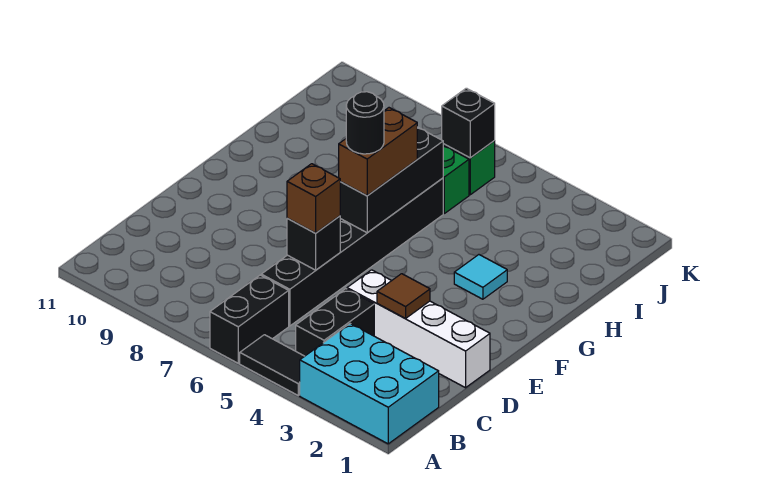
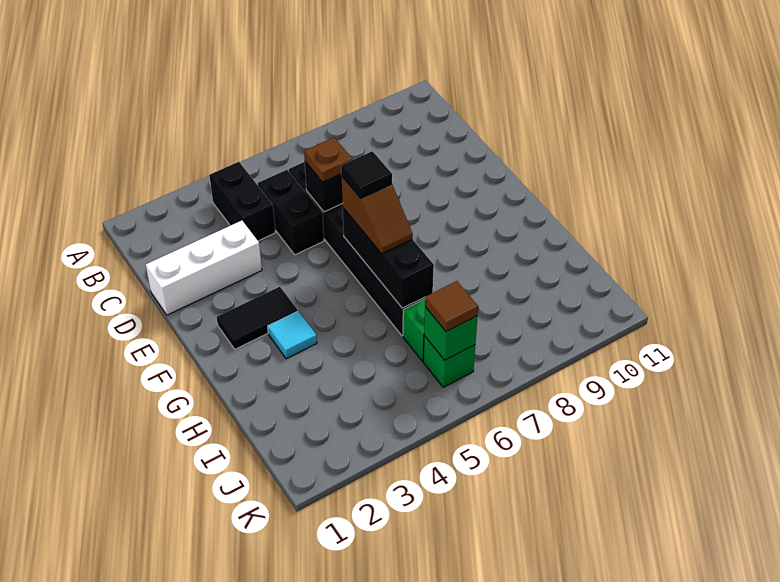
cyan 2x3 brick [300,324,439,444] -> none
black 1x2 tile [240,335,304,395] -> black 1x2 tile moved to [217,287,298,349]
black 1x2 brick [210,275,289,363] -> black 1x2 brick moved to [258,170,324,255]
white 1x4 brick [347,270,490,388] -> white 1x3 brick [146,221,262,315]
brown 1x1 tile [377,274,430,318] -> brown 1x1 tile moved to [425,281,478,332]
brown 1x1 brick [287,164,340,233] -> brown 1x1 plate [304,138,352,182]
brown 1x2 brick [339,108,417,196] -> brown 1x2 slope [342,177,413,254]
black 1x1 round brick [346,92,384,154] -> black 1x1 tile [341,151,392,198]
black 1x1 brick [442,88,495,158] -> green 1x1 brick [424,307,478,360]

